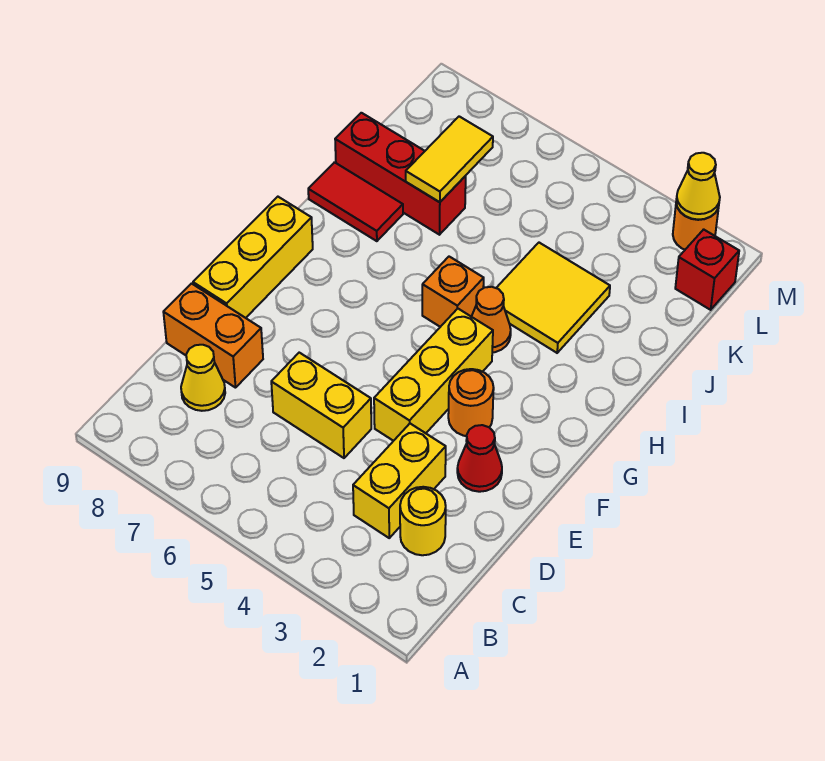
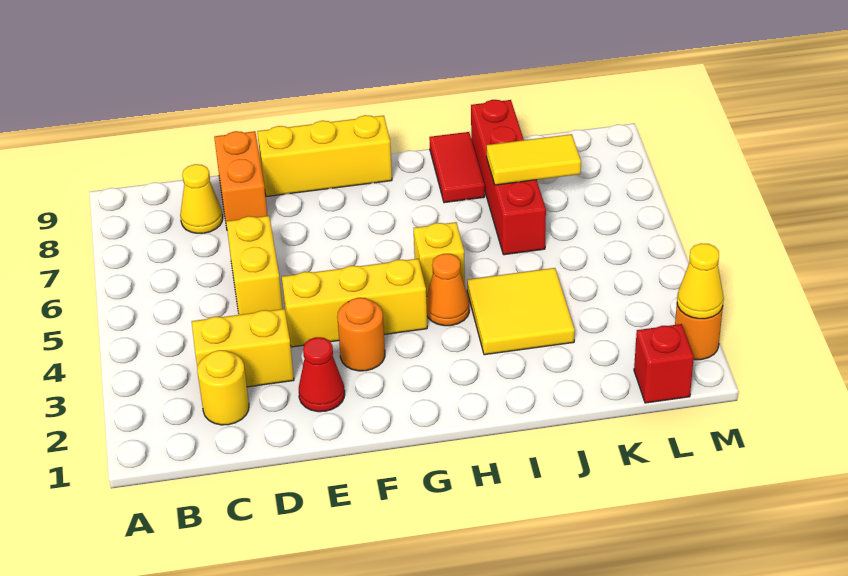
orange 1x1 brick [422,257,484,327] -> yellow 1x1 brick [414,222,465,296]
red 1x3 brick [335,113,466,235] -> red 1x4 brick [471,100,546,255]

